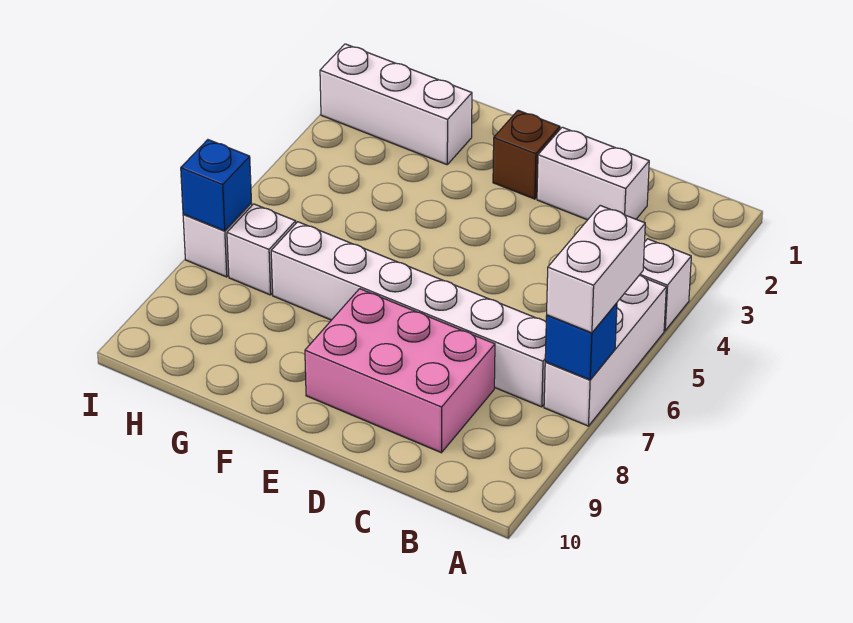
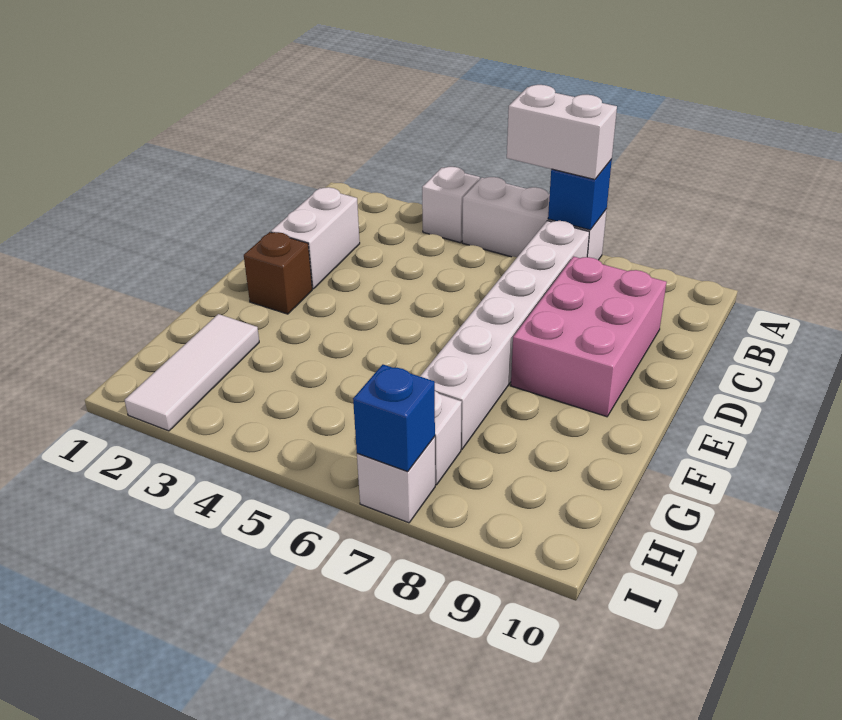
white 1x3 brick [320,44,472,165] -> white 1x3 tile [125,314,259,431]

